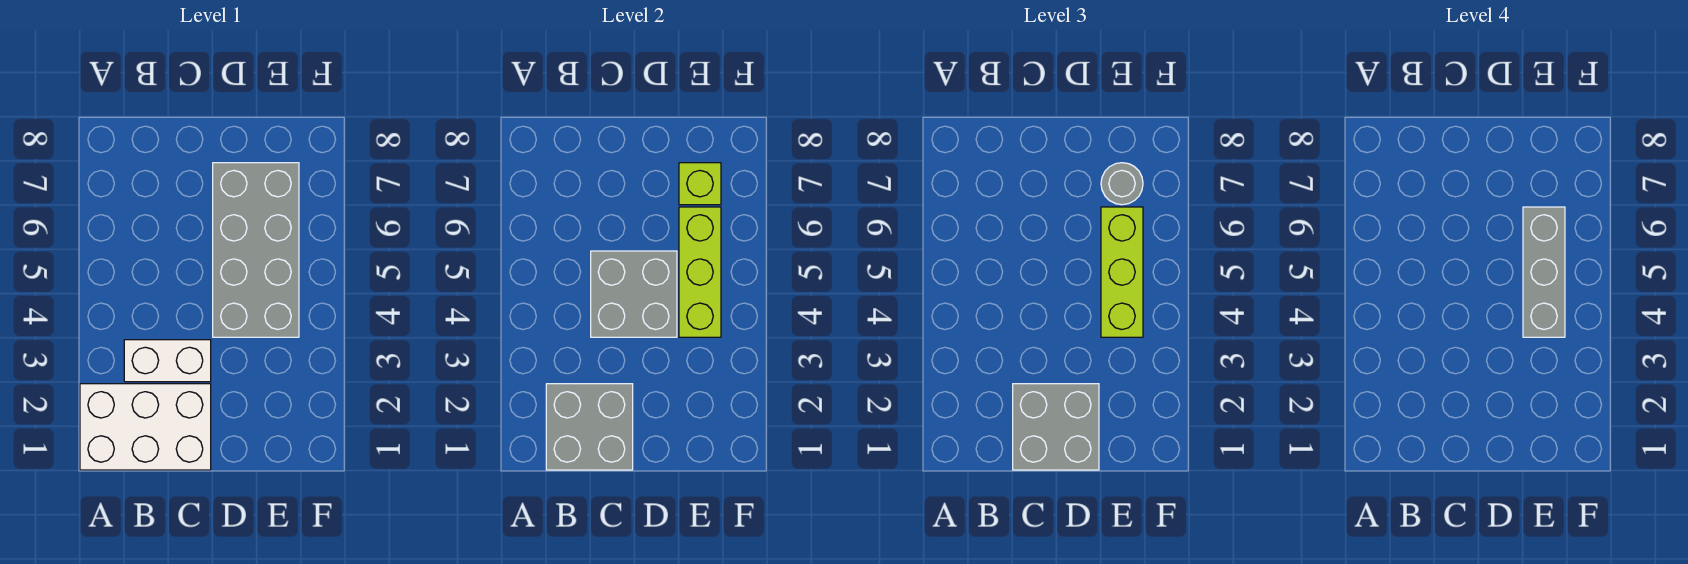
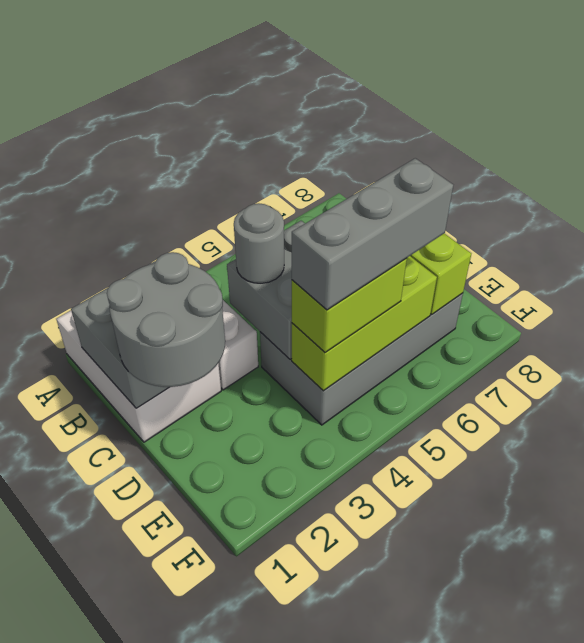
grey 2x2 brick [1013,384,1099,470] -> grey 2x2 round brick [107,252,225,387]
lime 1x3 brick [1101,207,1143,337] -> lime 1x2 brick [292,258,407,352]
grey 1x1 round brick [1101,163,1143,205] -> grey 1x1 round brick moved to [234,203,284,283]

